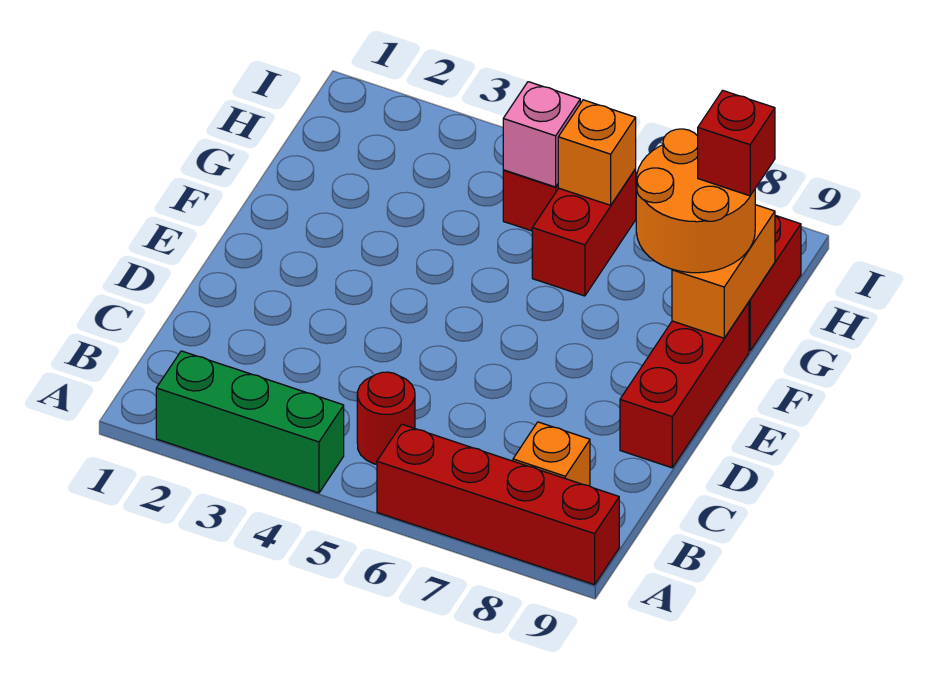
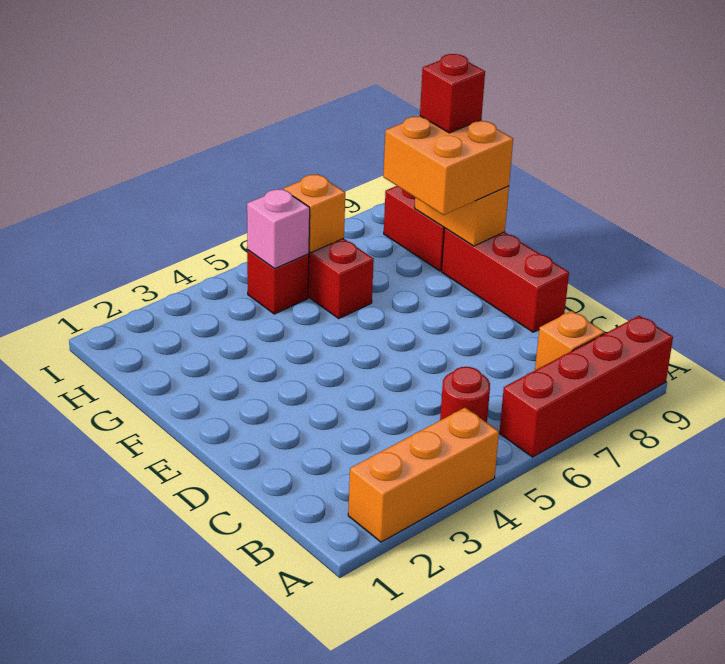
green 1x3 brick [156,351,344,493] -> orange 1x3 brick [348,408,499,542]
orange 2x2 round brick [636,129,755,273] -> orange 2x2 brick [383,116,513,215]

